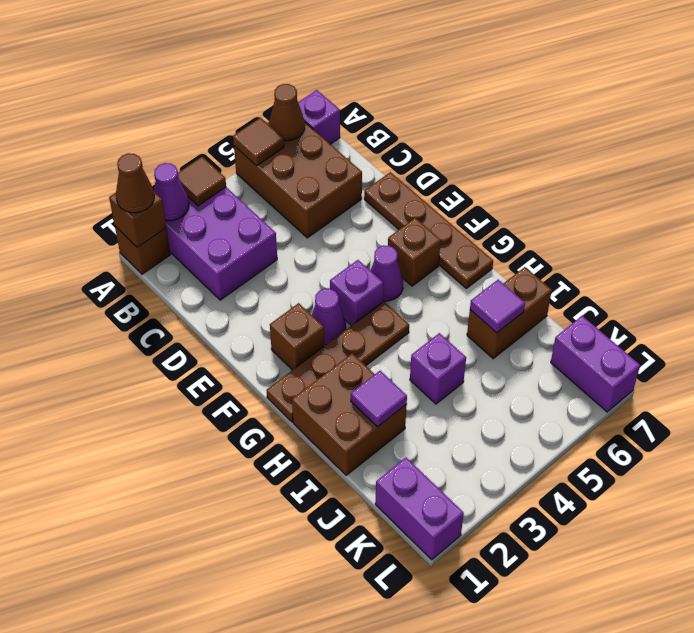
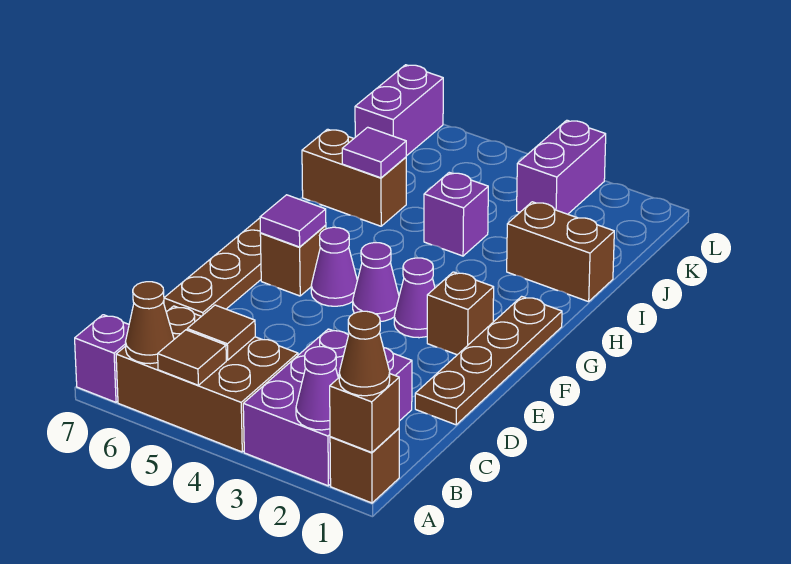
brown 1x1 tile [178,157,226,206] -> brown 1x1 tile moved to [187,305,255,360]
brown 2x3 brick [234,122,362,238] -> brown 2x3 brick turned to [116,306,298,452]
purple 1x1 brick [330,260,383,326] -> purple 1x1 cone [353,243,399,322]
brown 1x4 plate [267,302,409,422] -> brown 1x4 plate turned to [415,296,562,425]
brown 2x2 brick [292,353,407,475] -> brown 1x2 brick [507,202,614,302]
purple 1x1 tile [351,371,407,427] -> purple 1x1 tile moved to [260,195,326,247]
purple 1x2 brick [375,458,464,560] -> purple 1x2 brick moved to [517,120,606,214]

